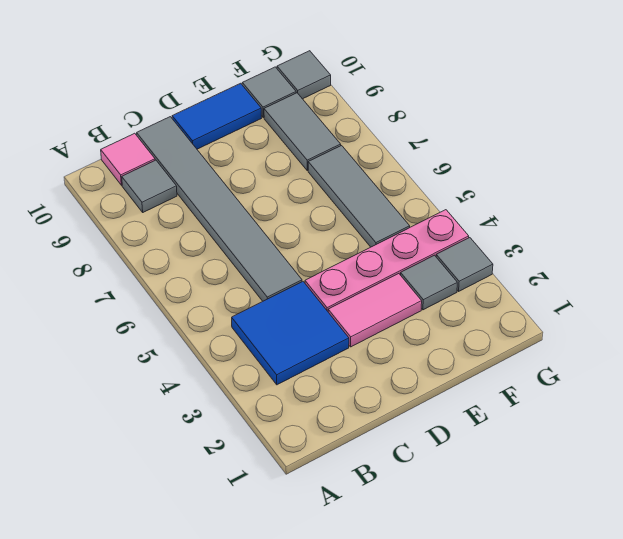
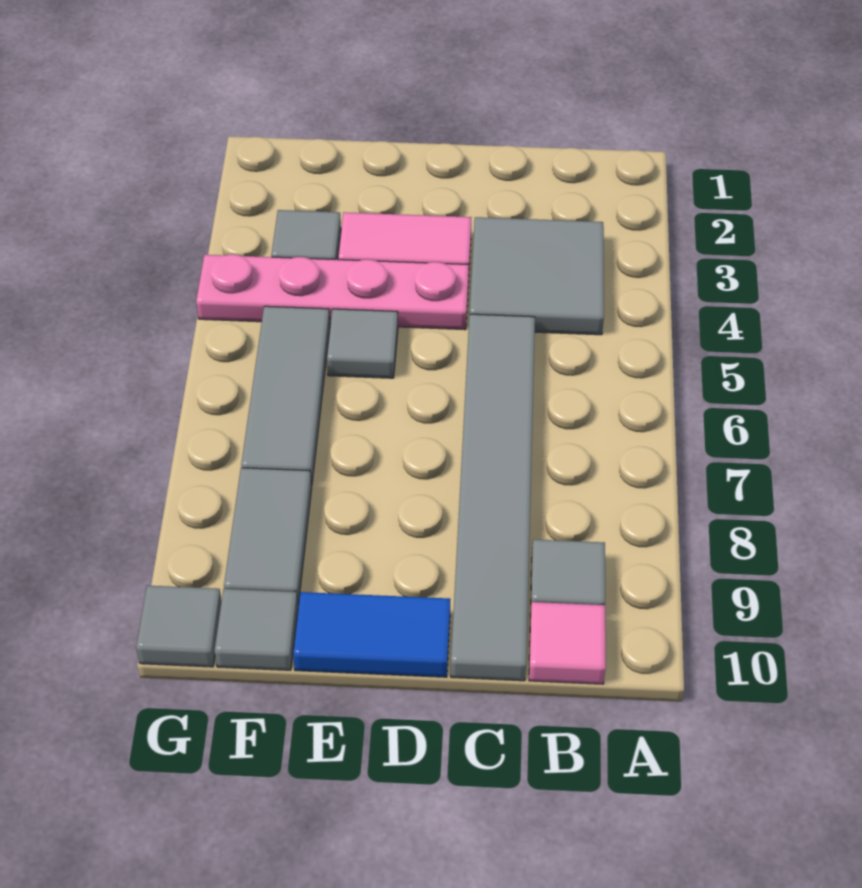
blue 2x2 tile [232,282,349,385] -> grey 2x2 tile [470,217,604,335]
grey 1x1 tile [436,238,493,291] -> grey 1x1 tile moved to [327,309,398,378]

